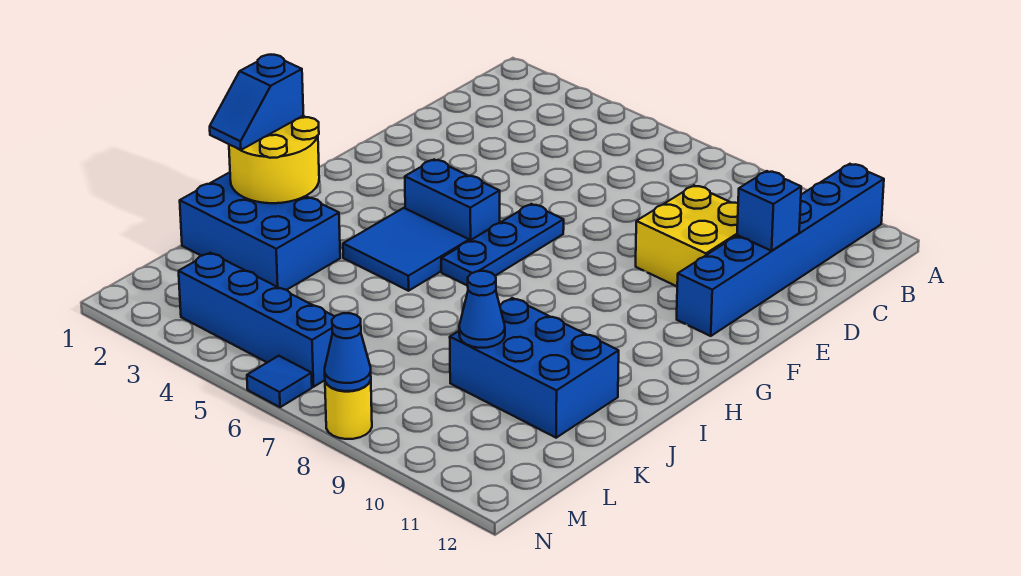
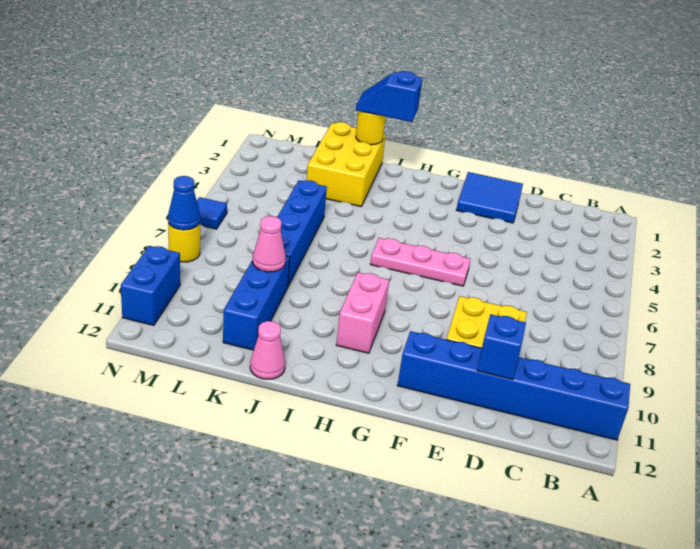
blue 1x3 plate [441,204,564,286] -> pink 1x3 plate [370,238,470,286]
blue 1x2 brick [405,160,500,241] -> blue 1x2 brick moved to [121,246,180,325]
blue 2x2 tile [343,208,469,291] -> blue 2x2 tile moved to [456,172,523,223]
none -> pink 1x2 brick [336,273,389,353]
yellow 2x2 round brick [229,116,319,203] -> yellow 1x1 round brick [356,111,385,145]
blue 2x3 brick [180,172,340,290] -> yellow 2x3 brick [307,122,386,206]
blue 2x3 brick [450,298,619,438] -> blue 1x3 brick [223,256,290,350]
none -> pink 1x1 cone [250,321,285,379]
blue 1x1 cone [459,271,505,348] -> pink 1x1 cone [252,216,286,272]
blue 1x4 brick [179,253,335,387] -> blue 1x4 brick moved to [277,180,327,286]

